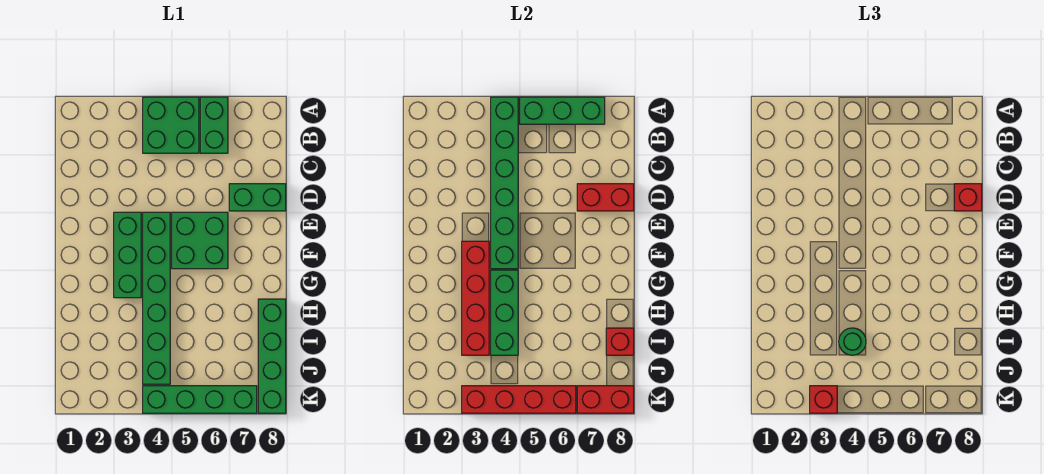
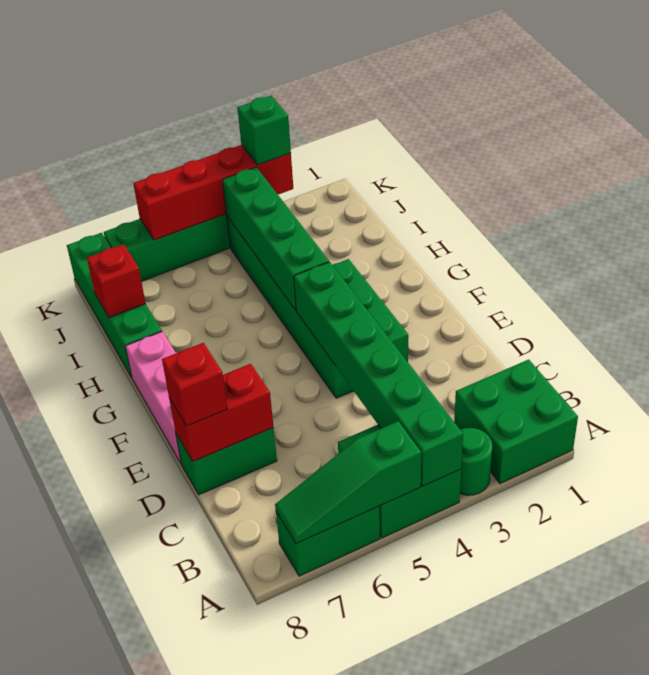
green 1x3 brick [520,97,605,124] -> green 1x3 slope [275,421,421,543]
green 1x2 brick [200,97,228,153] -> green 1x2 brick turned to [276,507,380,576]
green 2x2 brick [172,212,228,269] -> green 2x2 brick moved to [454,360,578,484]
none -> pink 1x3 brick [125,331,181,463]
red 1x4 brick [462,241,489,355] -> none
green 1x3 brick [491,270,518,355] -> green 1x4 brick [222,167,329,310]
green 1x1 round brick [839,328,866,355] -> green 1x1 round brick moved to [460,428,492,495]
red 1x1 brick [810,386,837,413] -> green 1x1 brick [237,96,291,165]
red 1x2 brick [577,386,634,413] -> none

